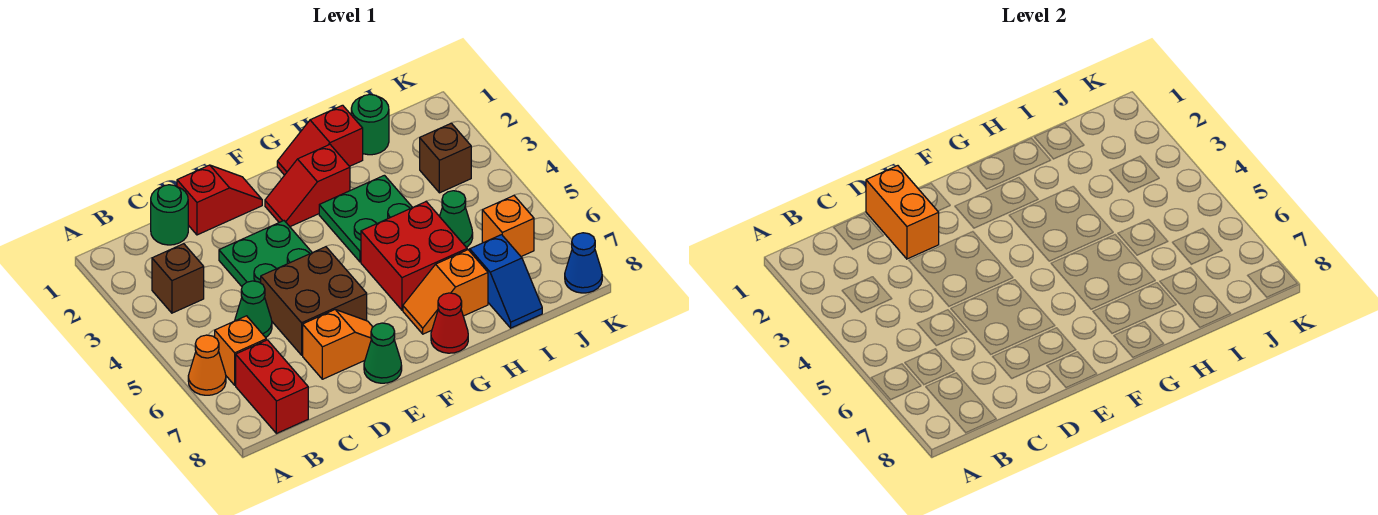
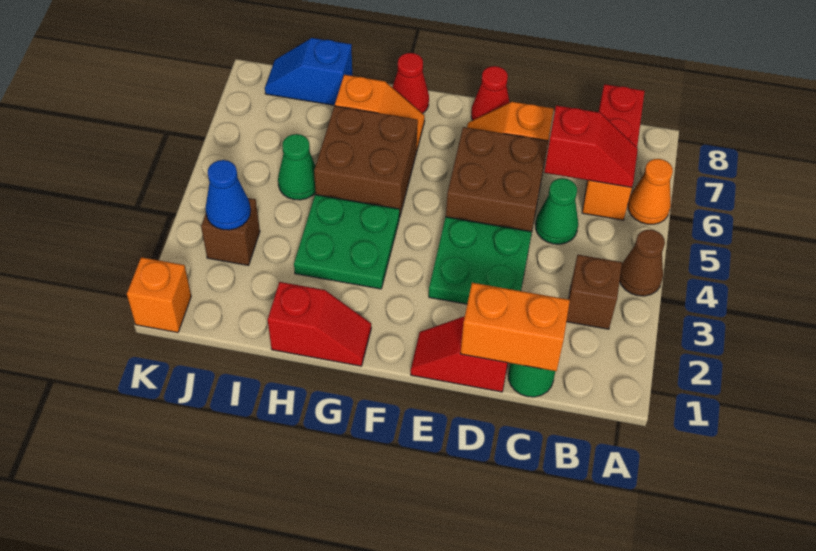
none -> brown 1x1 cone [620,230,665,296]
orange 1x2 brick [866,166,939,259] -> orange 1x2 brick turned to [460,283,570,371]
green 1x1 cone [364,323,402,383] -> red 1x1 cone [471,66,510,120]
red 1x2 slope [265,145,350,227] -> red 1x2 slope moved to [544,105,638,187]
red 2x2 brick [361,202,467,310] -> brown 2x2 brick [314,106,418,218]
green 1x1 round brick [351,94,389,155] -> none
blue 1x2 slope [470,235,542,328] -> blue 1x2 slope turned to [265,38,352,105]
orange 1x1 brick [482,196,534,257] -> orange 1x1 brick moved to [127,257,191,333]
blue 1x1 cone [565,233,602,293] -> blue 1x1 cone moved to [205,160,251,230]

